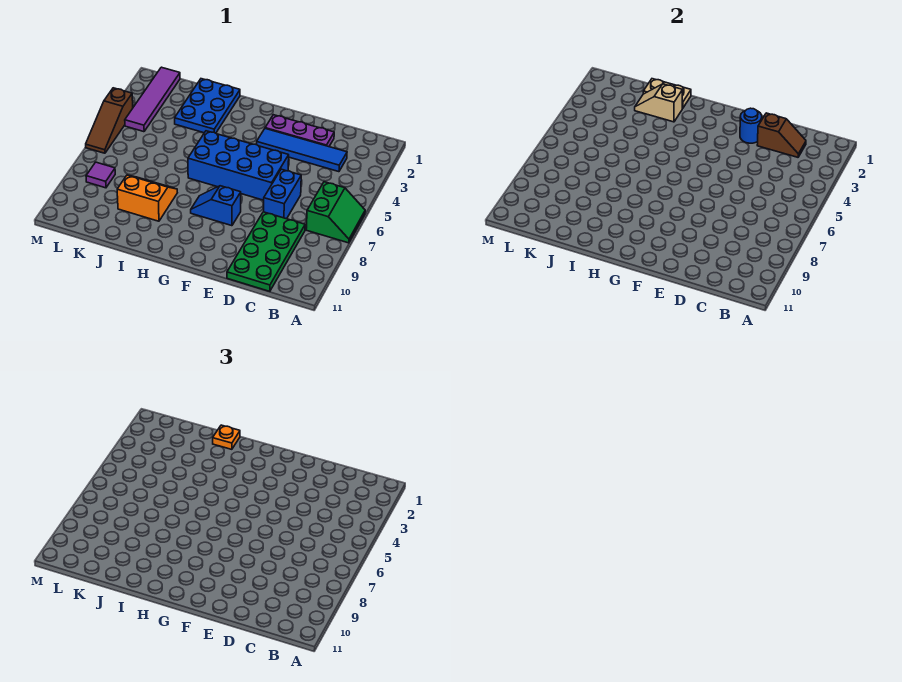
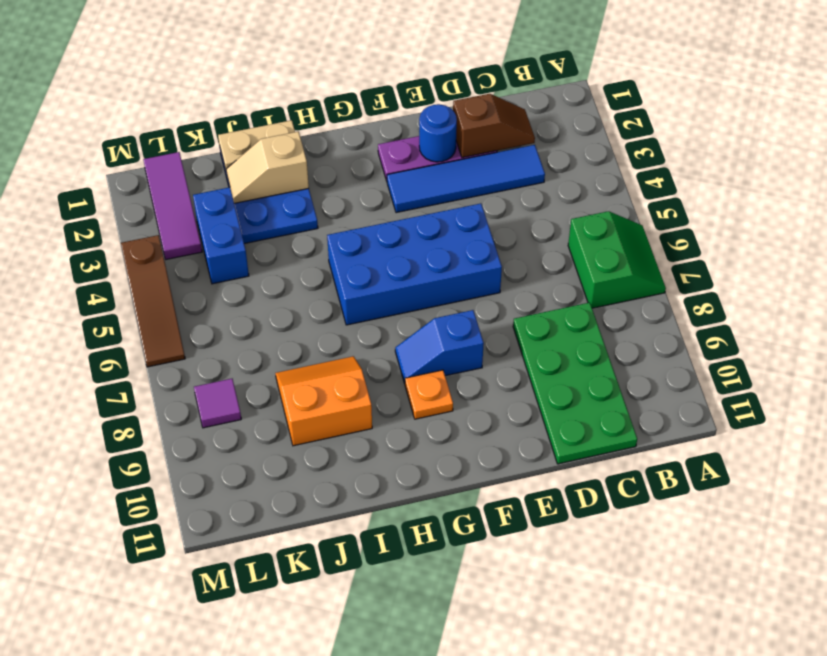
blue 1x2 brick [264,169,301,219] -> blue 1x2 brick moved to [193,187,249,284]
orange 1x1 plate [213,425,240,449] -> orange 1x1 plate moved to [405,370,453,419]
purple 1x4 tile [125,67,180,132] -> purple 1x3 tile [143,152,202,260]

